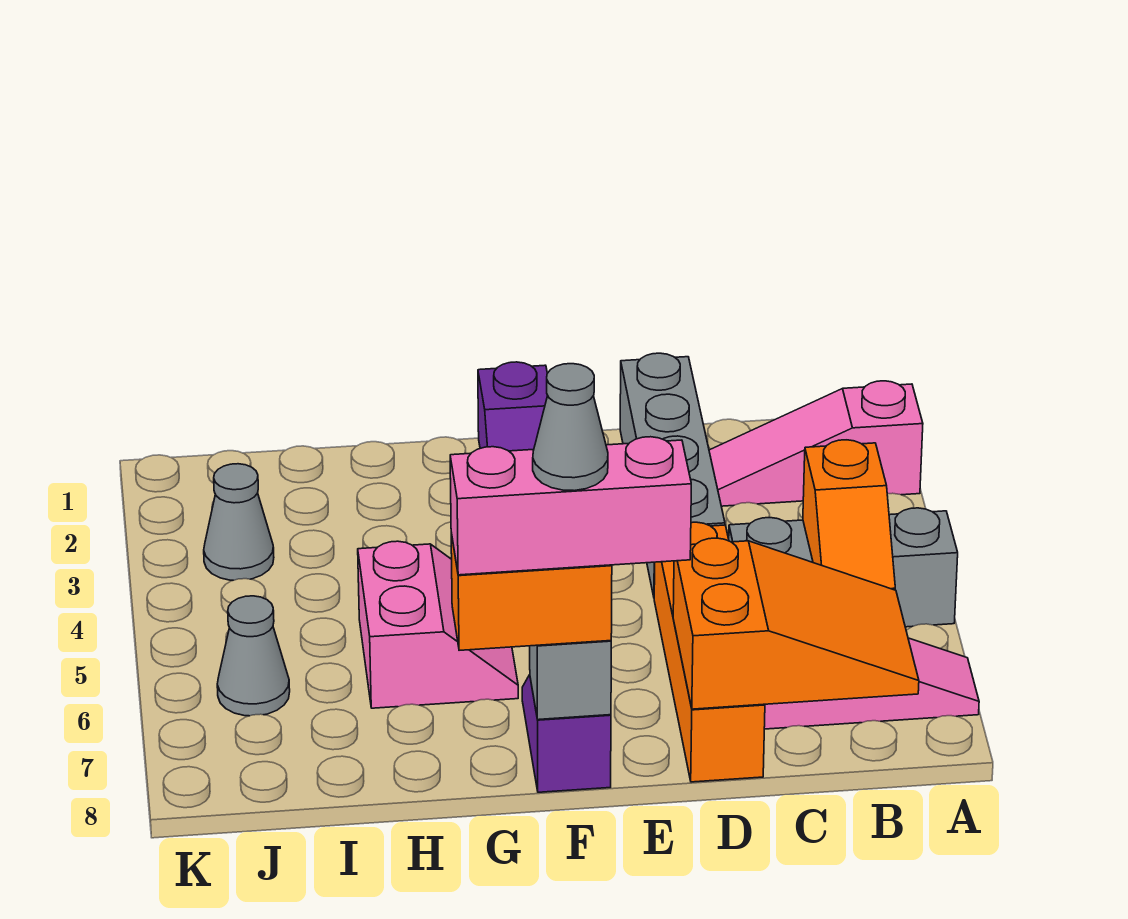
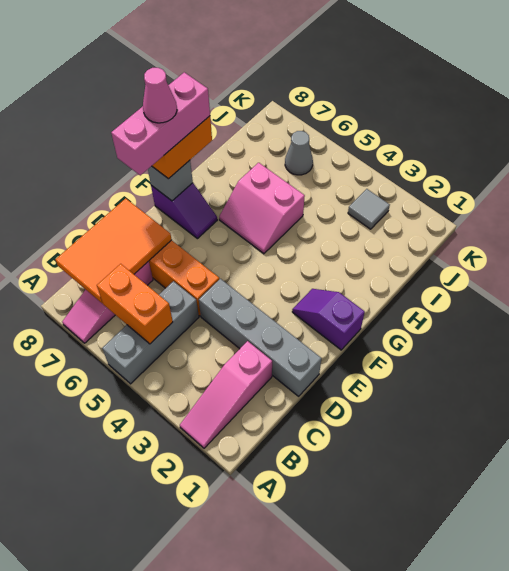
pink 1x3 slope [709,381,923,506] -> pink 1x3 slope turned to [180,341,272,448]
orange 1x2 slope [803,440,895,590] -> orange 1x2 brick [97,264,173,344]
orange 2x3 slope [673,538,919,709] -> orange 2x3 tile [55,198,172,303]
grey 1x1 cone [533,364,608,491] -> pink 1x1 cone [143,68,177,123]
grey 1x1 cone [204,464,274,580] -> grey 1x1 tile [348,189,390,229]

